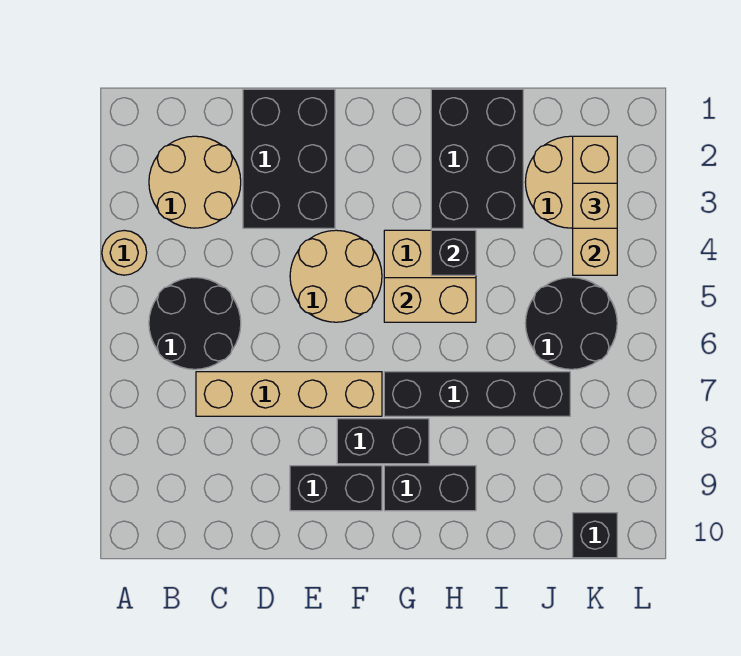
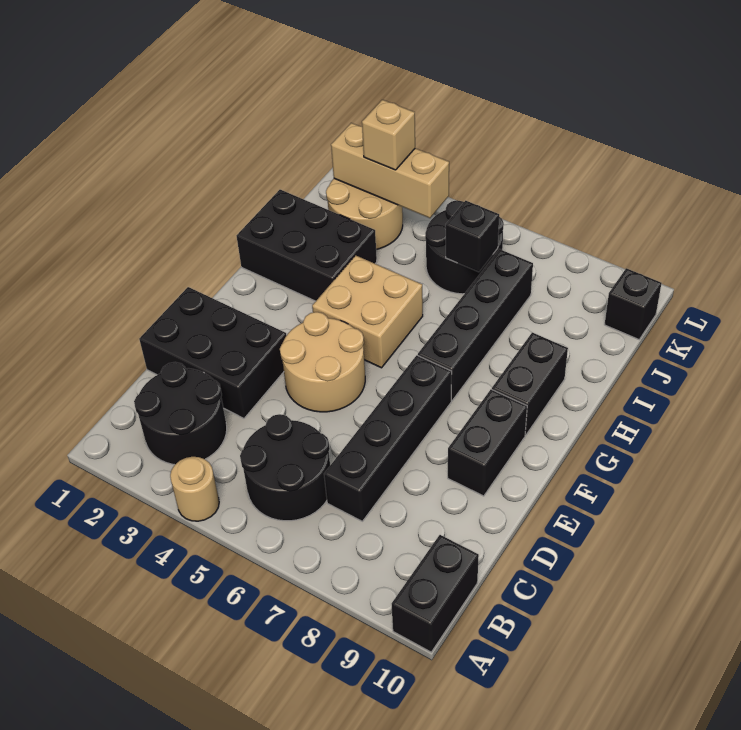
tan 2x2 round brick [149,136,241,228] -> black 2x2 round brick [134,362,227,465]
tan 1x4 brick [196,372,382,416] -> black 1x4 brick [324,355,452,521]
black 1x2 brick [337,419,429,464] -> black 1x2 brick moved to [392,535,479,652]
tan 1x2 brick [384,278,476,322] -> none
black 1x1 brick [431,230,476,275] -> black 1x1 brick moved to [446,201,499,272]

